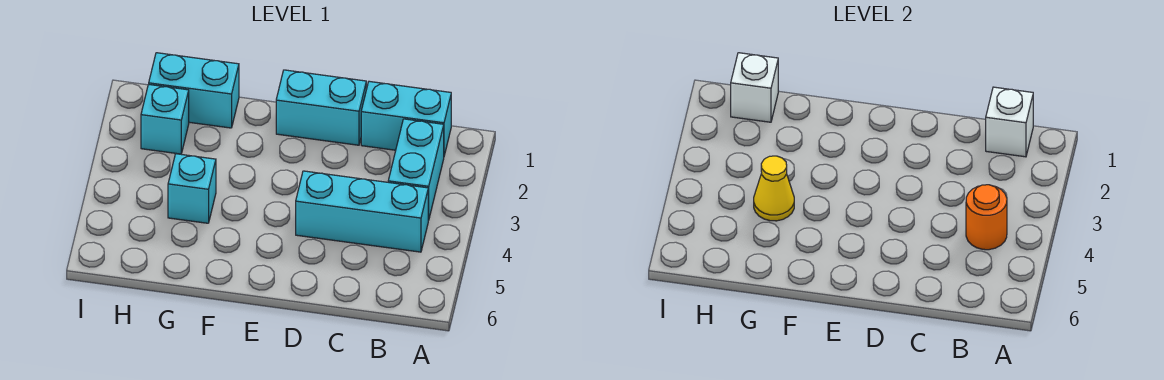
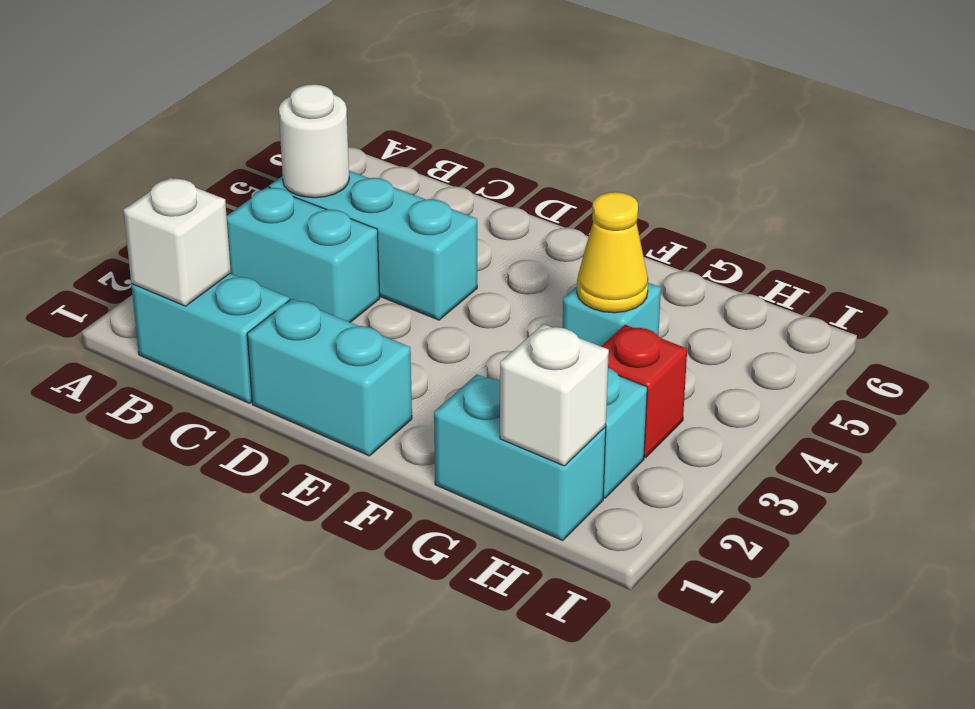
cyan 1x2 brick [388,119,444,220] -> cyan 1x2 brick turned to [227,187,380,322]
orange 1x1 round brick [966,185,1007,250] -> white 1x1 round brick [279,84,349,198]
none -> red 1x1 brick [601,325,687,458]

